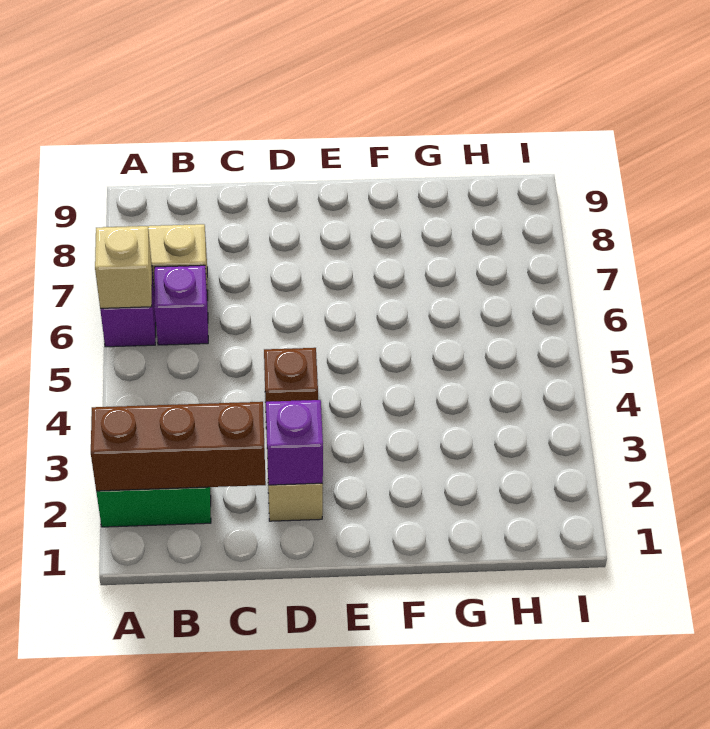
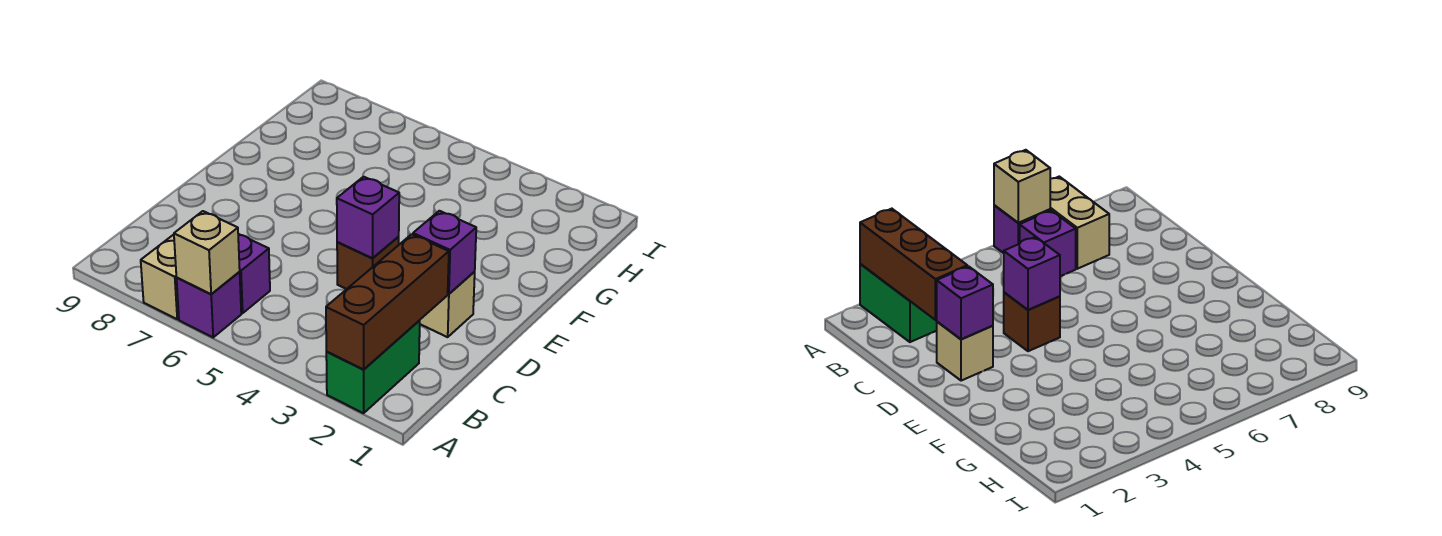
none -> purple 1x1 brick [337,177,399,258]

